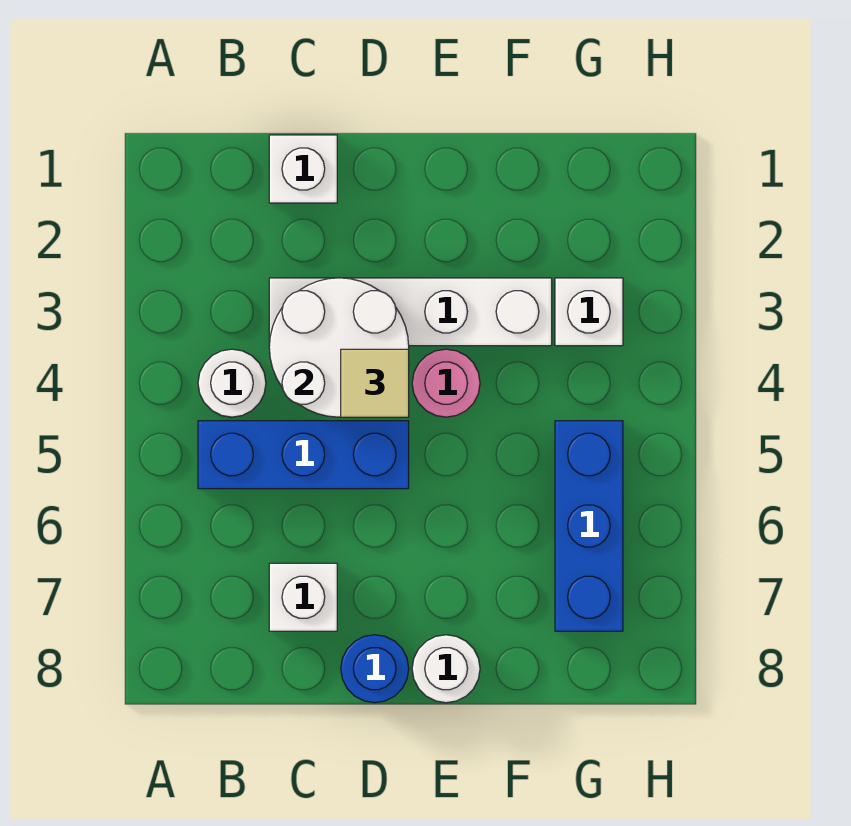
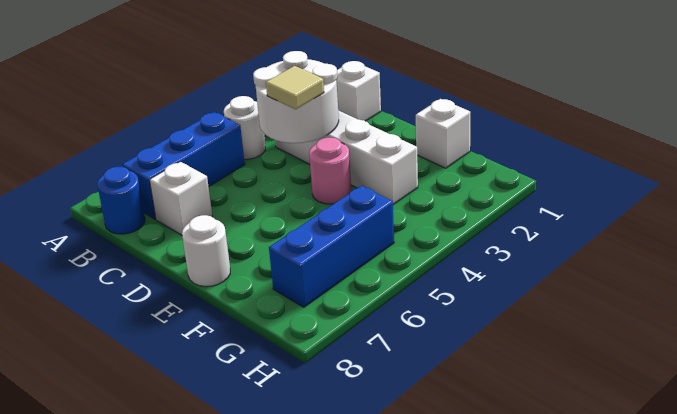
blue 1x3 brick [198,421,409,489] -> blue 1x3 brick turned to [122,112,245,219]
blue 1x1 round brick [341,635,409,703] -> blue 1x1 round brick moved to [97,167,145,234]
white 1x1 brick [555,278,623,346] -> white 1x1 brick moved to [416,99,470,168]

